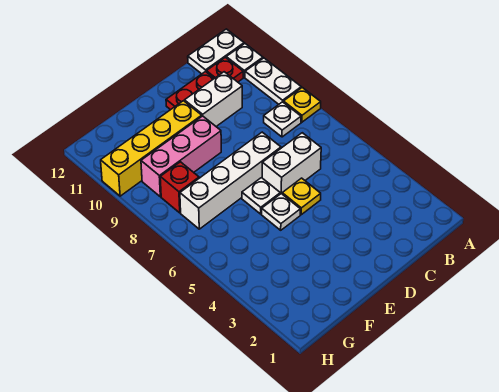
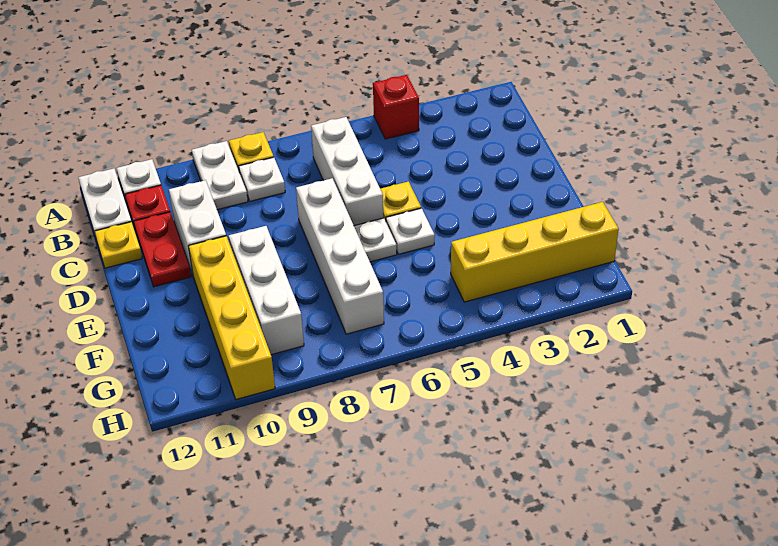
white 1x2 plate [245,58,301,104] -> white 1x2 plate turned to [192,141,248,210]
white 1x2 brick [262,133,321,194] -> white 1x3 brick [311,117,383,226]
none -> yellow 1x1 plate [94,222,142,268]
pink 1x3 brick [141,116,221,197] -> white 1x3 brick [229,226,304,355]
none -> yellow 1x4 brick [451,202,619,302]
red 1x1 brick [160,162,199,213] -> red 1x1 brick moved to [373,75,419,139]

